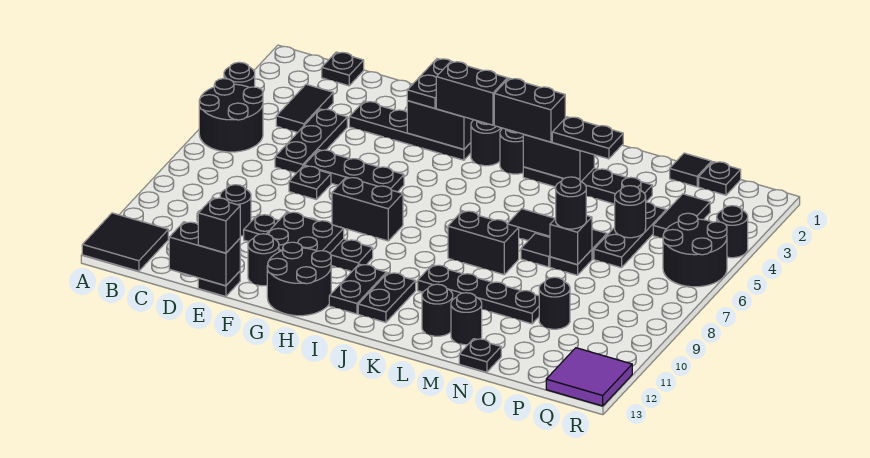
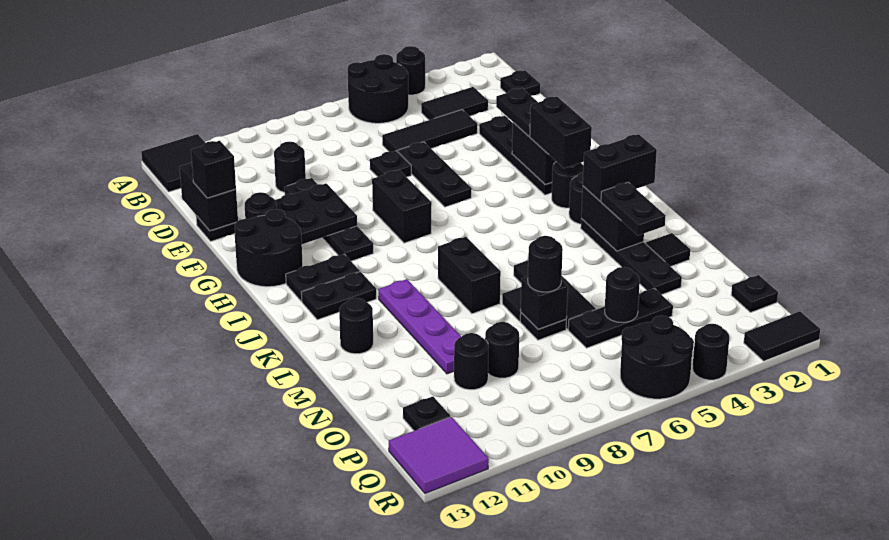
black 1x3 plate [275,109,347,173] -> black 1x3 tile [382,110,477,152]
black 1x2 plate [407,59,451,108] -> black 1x2 plate turned to [496,88,538,136]
black 1x2 brick [494,78,565,142] -> black 1x2 brick turned to [583,134,657,201]
black 1x4 plate [418,265,539,324] -> purple 1x4 plate [378,279,461,374]
black 1x1 round brick [451,293,482,345] -> black 1x1 round brick moved to [485,322,519,378]
black 1x1 plate [459,339,501,372] -> black 1x1 plate moved to [403,396,451,431]
black 1x1 tile [670,153,712,187] -> black 1x1 tile moved to [646,233,690,267]
black 1x2 tile [653,194,710,238] -> black 1x2 tile moved to [744,311,820,361]

